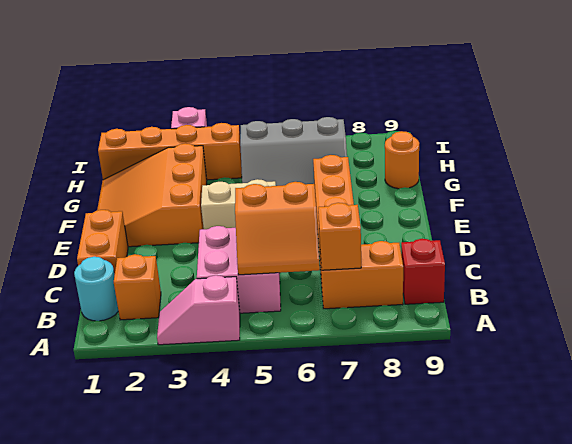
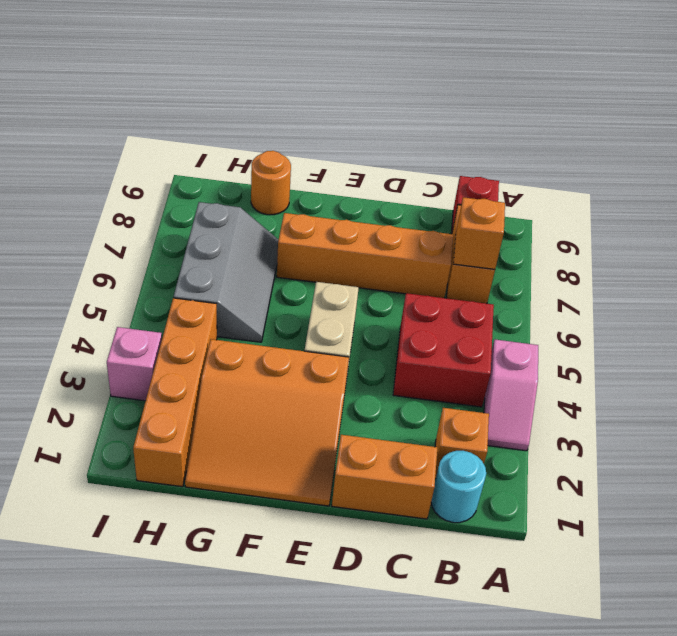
pink 2x2 brick [197,226,281,313] -> red 2x2 brick [393,293,494,407]
orange 2x2 slope [235,182,320,275] -> none

